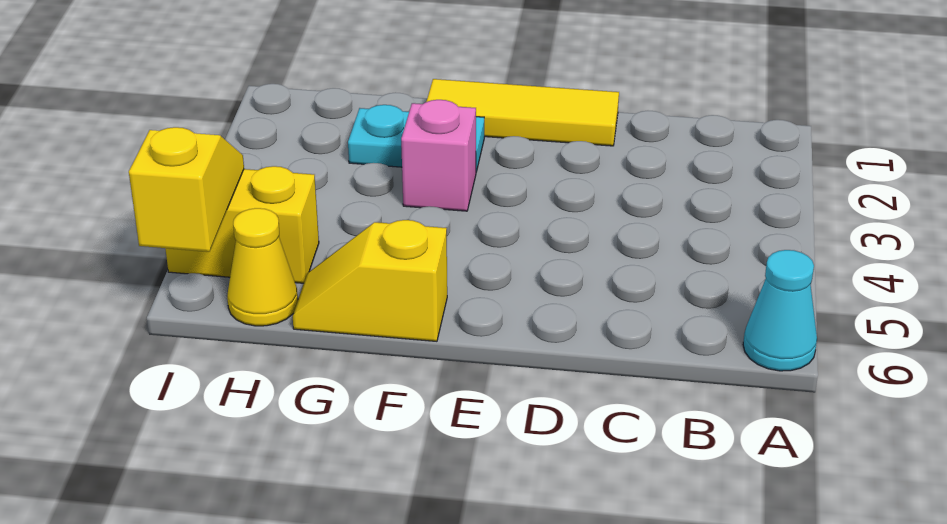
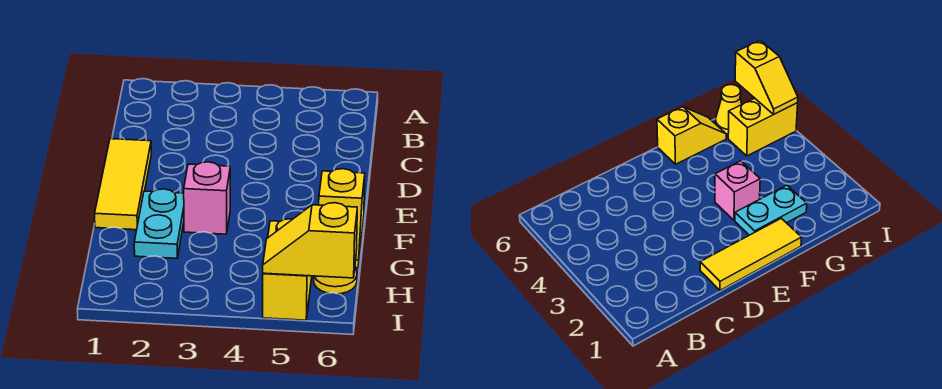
cyan 1x1 cone [743,250,817,371] -> none

